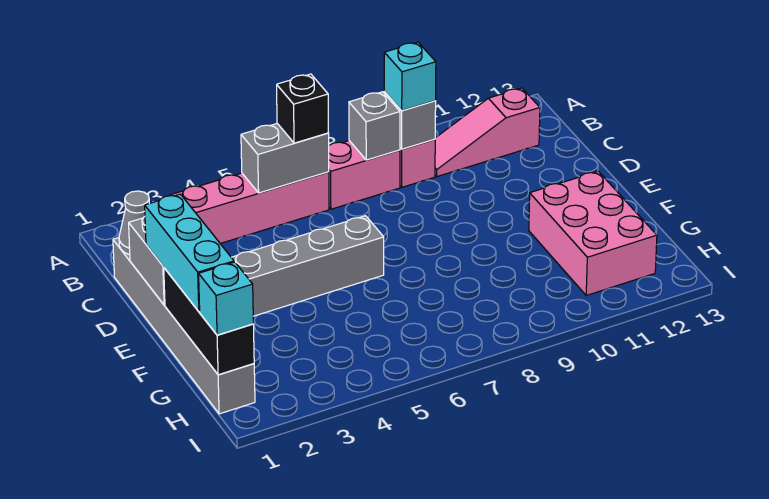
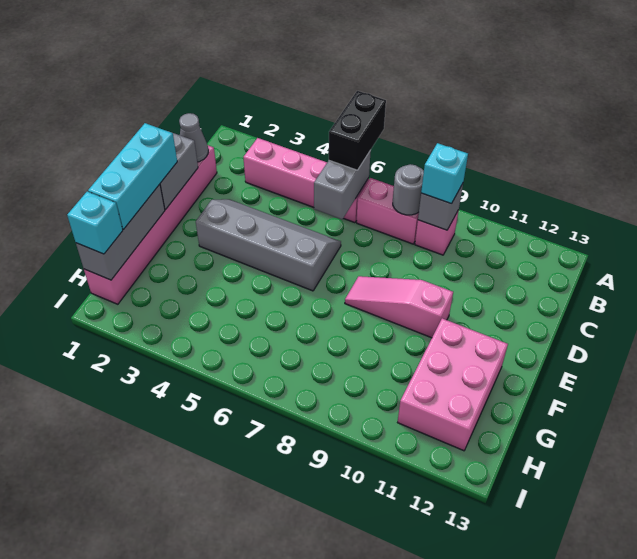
grey 1x2 brick [241,124,329,193] -> grey 1x2 brick turned to [314,150,371,219]
black 1x1 brick [277,74,328,143] -> black 1x2 brick [329,91,386,170]
grey 1x1 brick [349,92,400,160] -> grey 1x1 round brick [393,164,424,215]
pink 1x3 slope [435,88,540,176] -> pink 1x3 slope moved to [345,276,453,338]
grey 1x6 brick [113,238,255,414] -> pink 1x6 brick [84,145,217,304]
black 1x3 brick [164,268,254,375] -> grey 1x3 brick [76,184,165,280]

